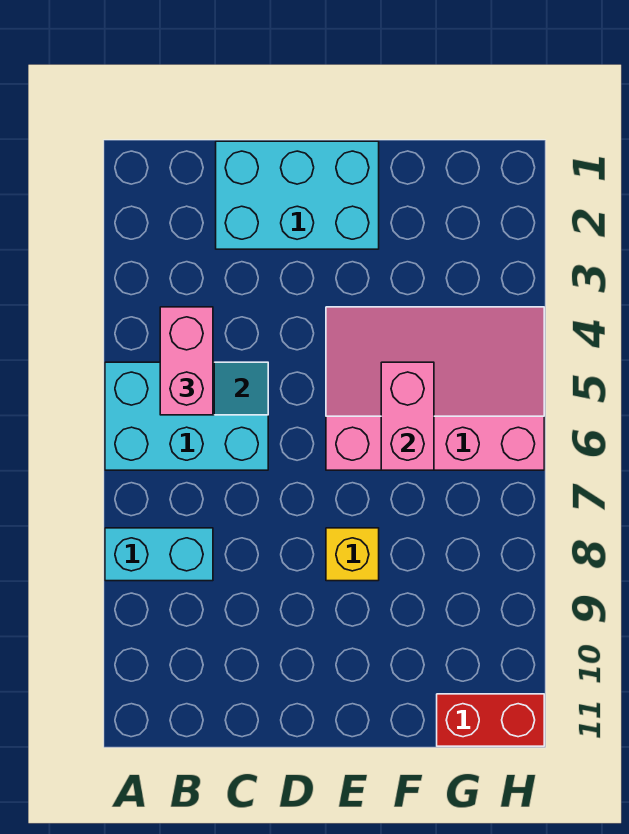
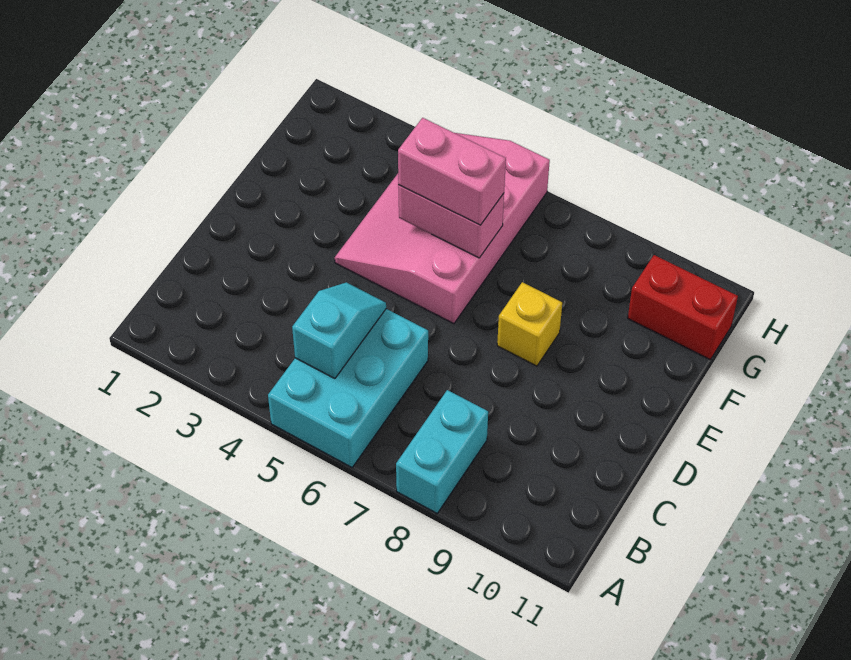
pink 1x2 brick [160,307,213,415] -> pink 1x2 brick moved to [398,118,506,225]
cyan 2x3 brick [216,141,379,249] -> none
red 1x2 brick [437,694,544,746] -> red 1x2 brick turned to [628,255,738,359]

